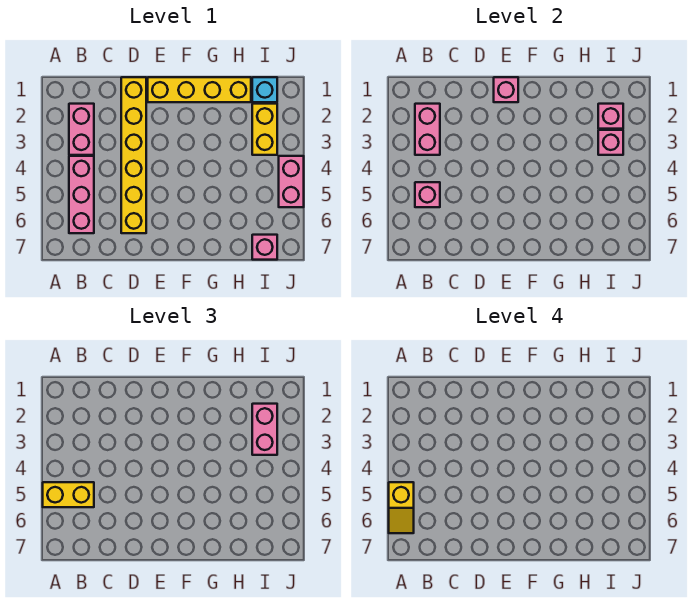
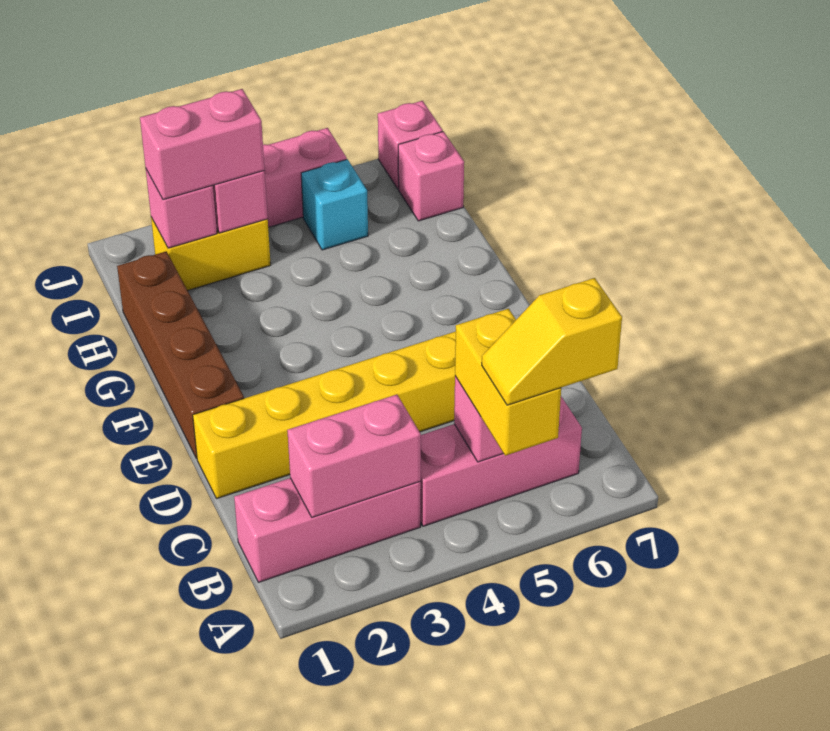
yellow 1x2 slope [389,482,414,533] -> yellow 1x2 slope turned to [482,278,622,405]
pink 1x2 brick [69,104,94,155] -> pink 1x3 brick [234,478,421,582]
yellow 1x4 brick [148,77,251,102] -> brown 1x4 brick [117,251,244,459]
pink 1x1 brick [494,77,518,102] -> pink 1x1 brick moved to [378,101,443,189]
cyan 1x1 brick [252,77,277,102] -> cyan 1x1 brick moved to [301,159,368,250]

